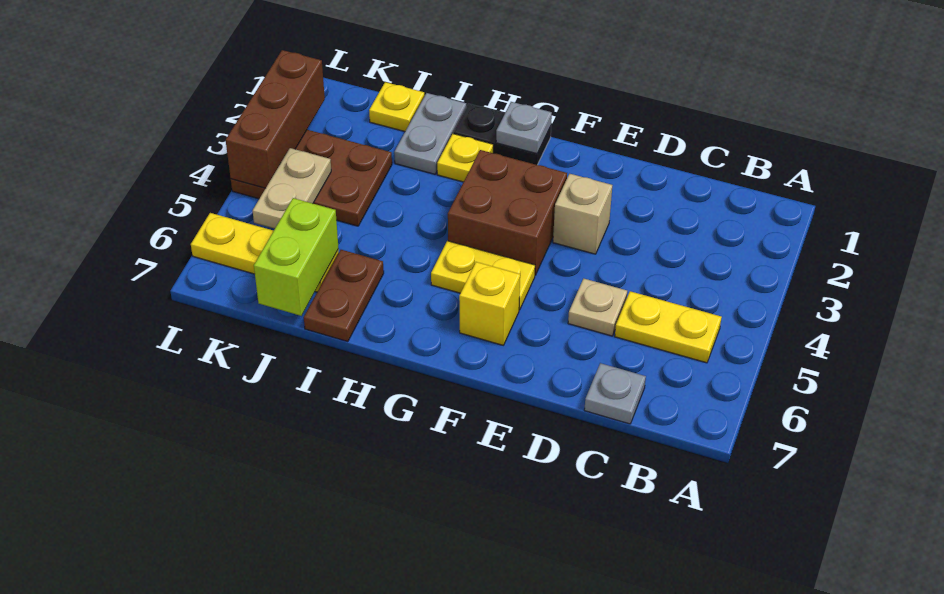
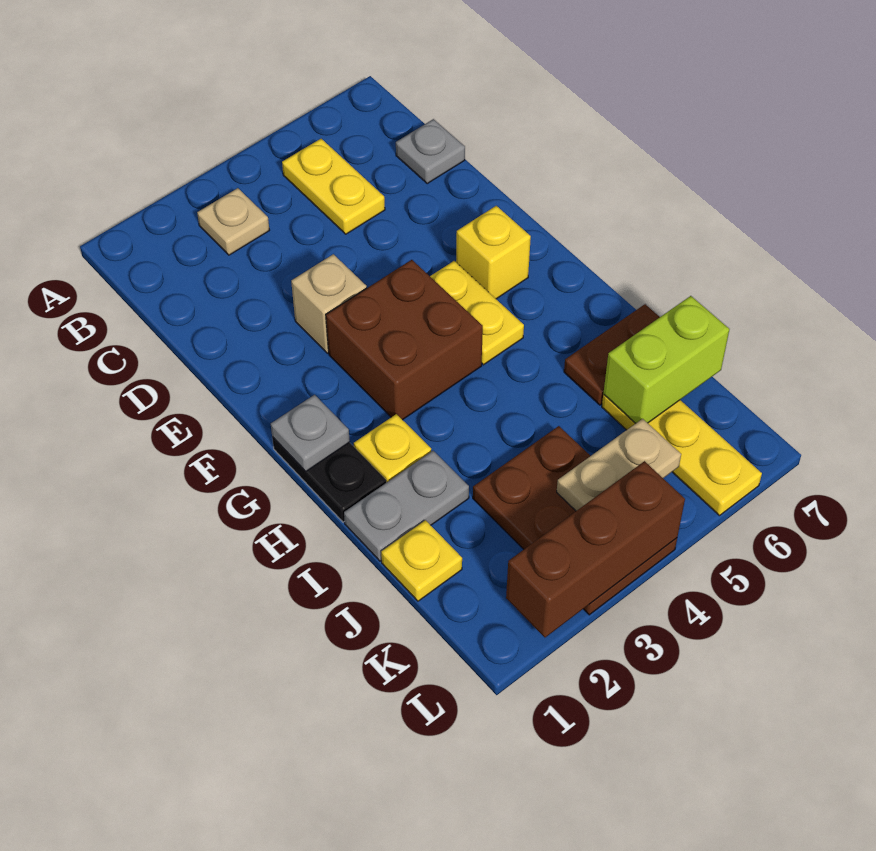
tan 1x1 plate [568,278,627,336] -> tan 1x1 plate moved to [197,188,270,255]

